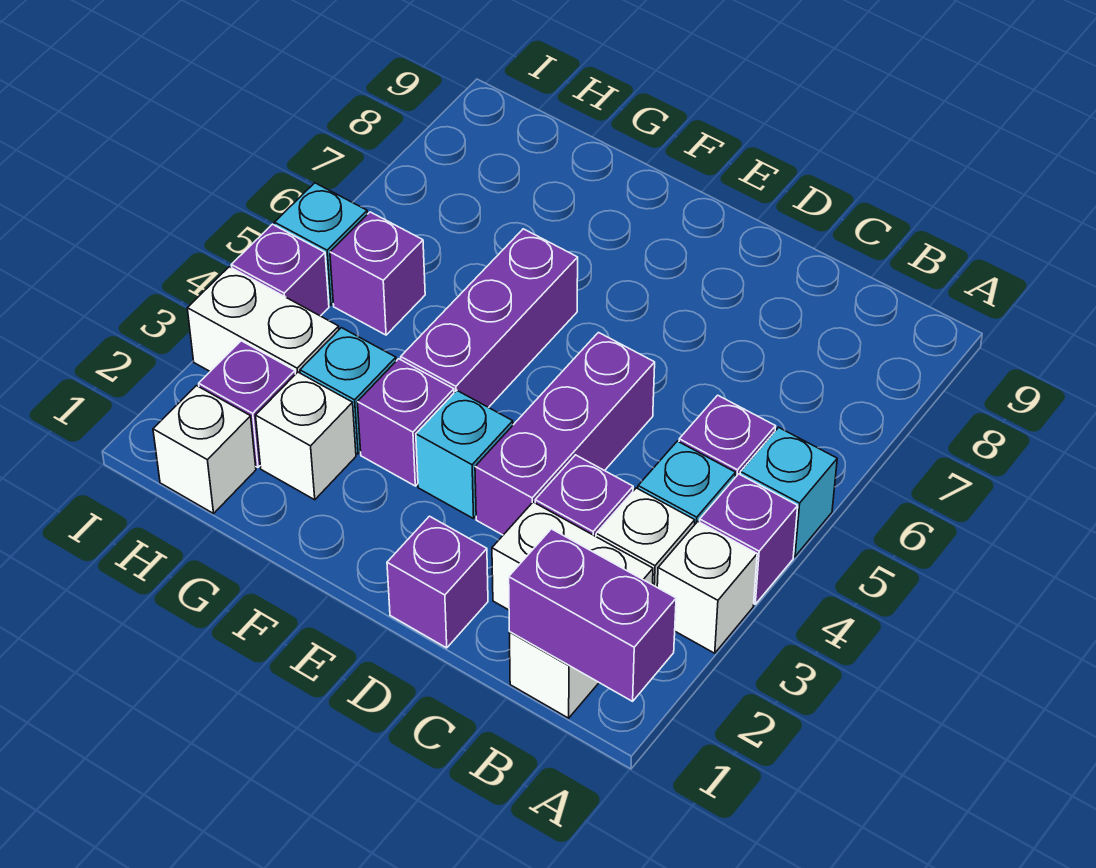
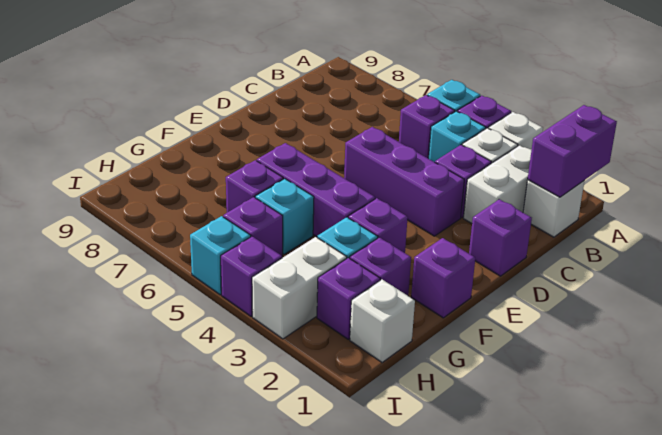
cyan 1x1 brick [416,390,513,519] -> cyan 1x1 brick moved to [255,179,314,254]
none -> purple 1x1 brick [411,238,475,318]
white 1x1 brick [256,372,356,500] -> purple 1x1 brick [350,237,411,296]
none -> purple 1x1 brick [226,160,283,212]

